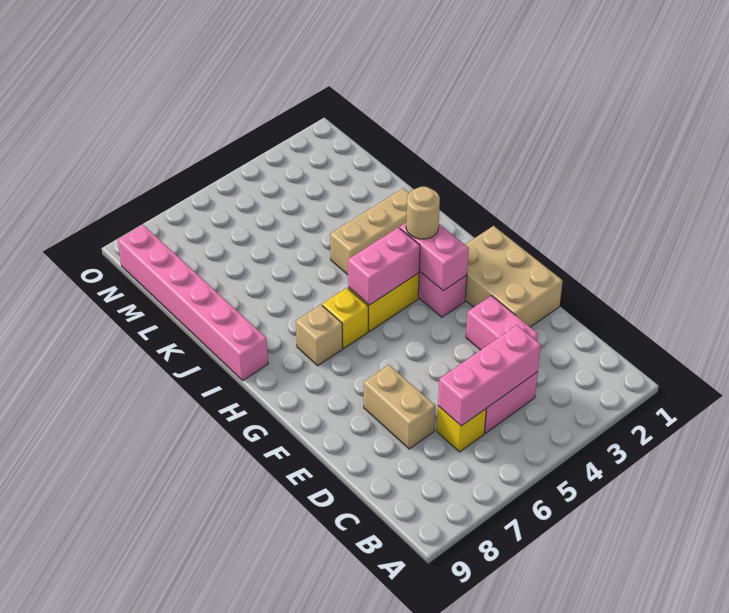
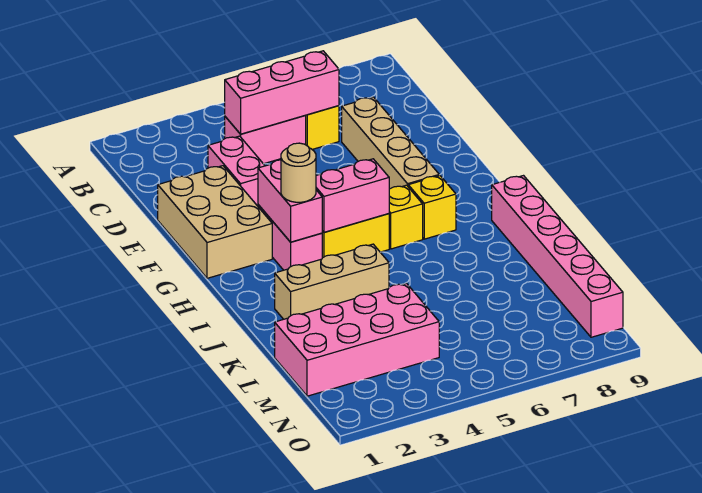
tan 1x2 brick [364,365,435,449] -> tan 1x4 brick [342,97,439,189]
tan 1x1 brick [296,305,343,366] -> yellow 1x1 brick [408,175,456,239]
none -> pink 2x4 brick [275,283,439,396]

